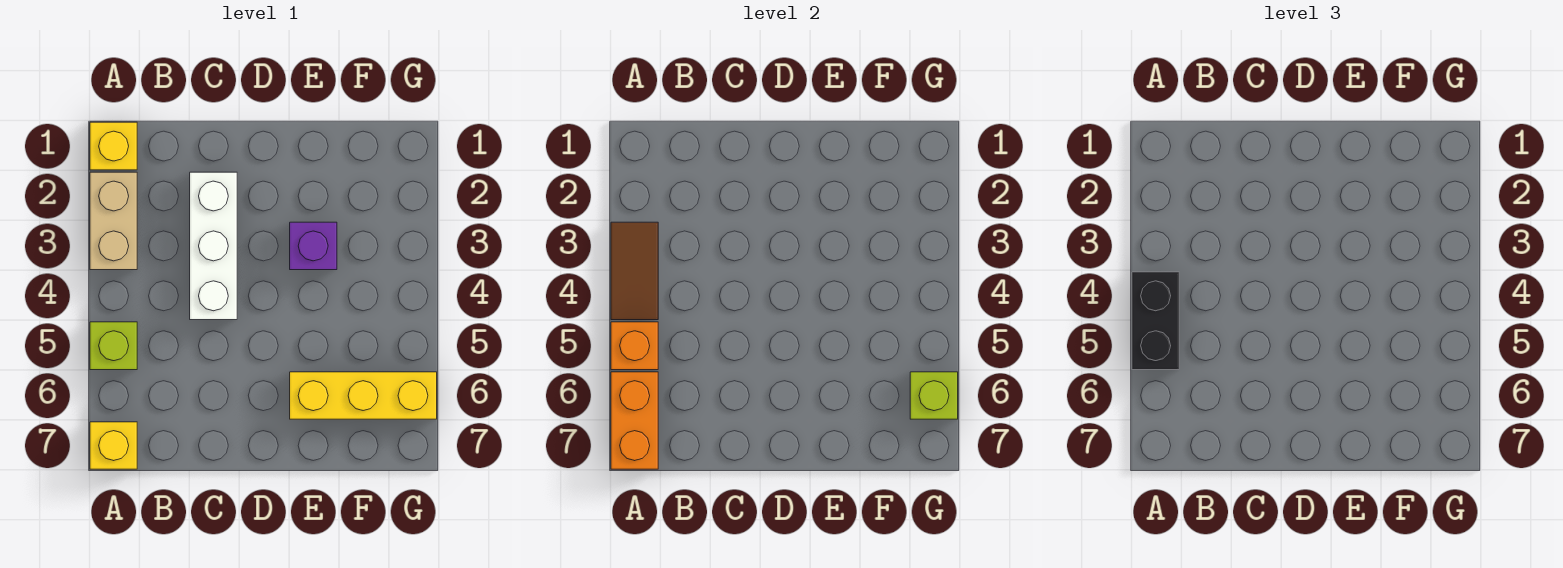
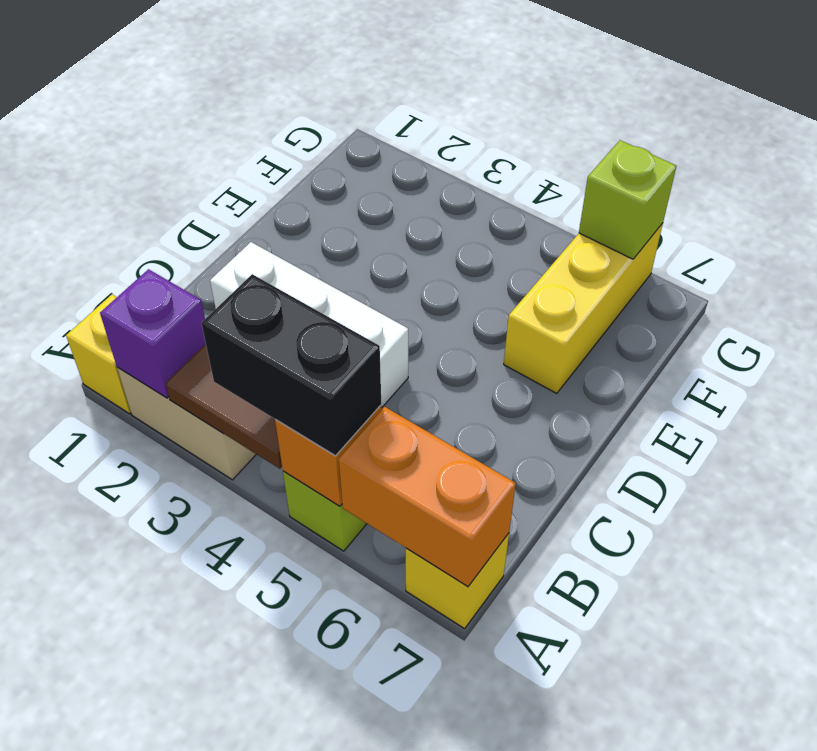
purple 1x1 brick [290,222,337,270] -> purple 1x1 brick moved to [100,269,206,398]

